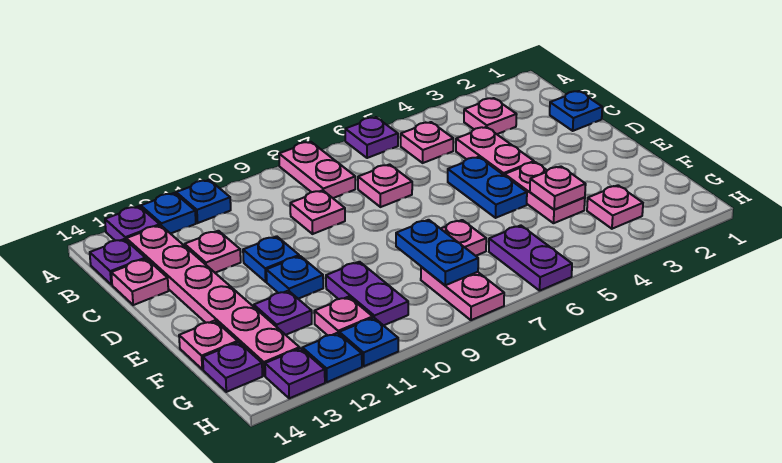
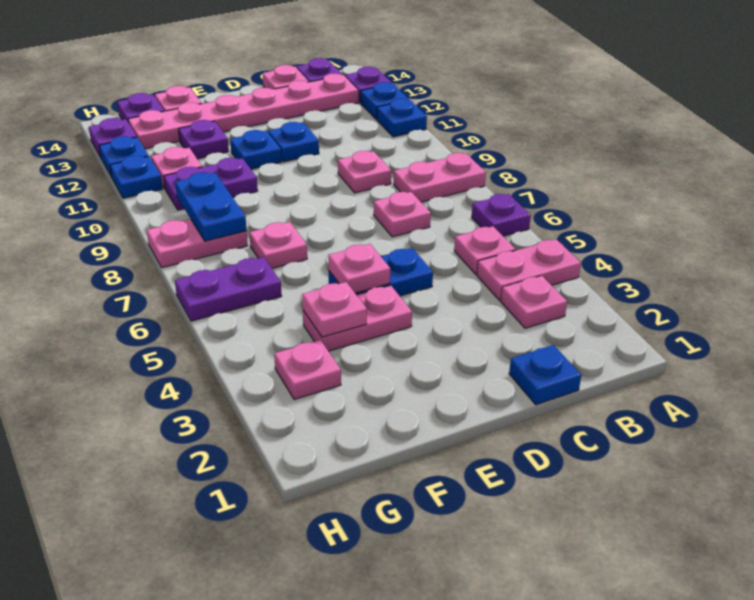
pink 1x2 plate [456,127,534,176] -> pink 1x2 plate moved to [477,239,581,300]
pink 1x1 plate [185,231,241,273] -> pink 1x1 plate moved to [328,244,390,293]
blue 1x2 plate [396,220,478,285] -> blue 1x2 plate turned to [175,172,247,241]

